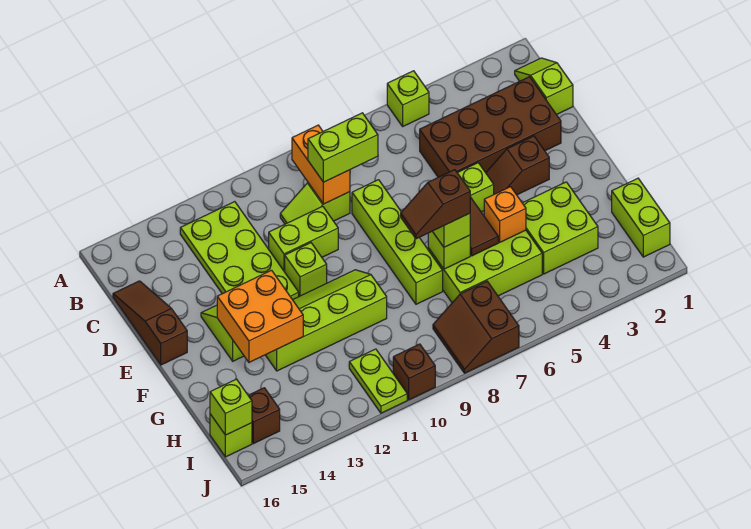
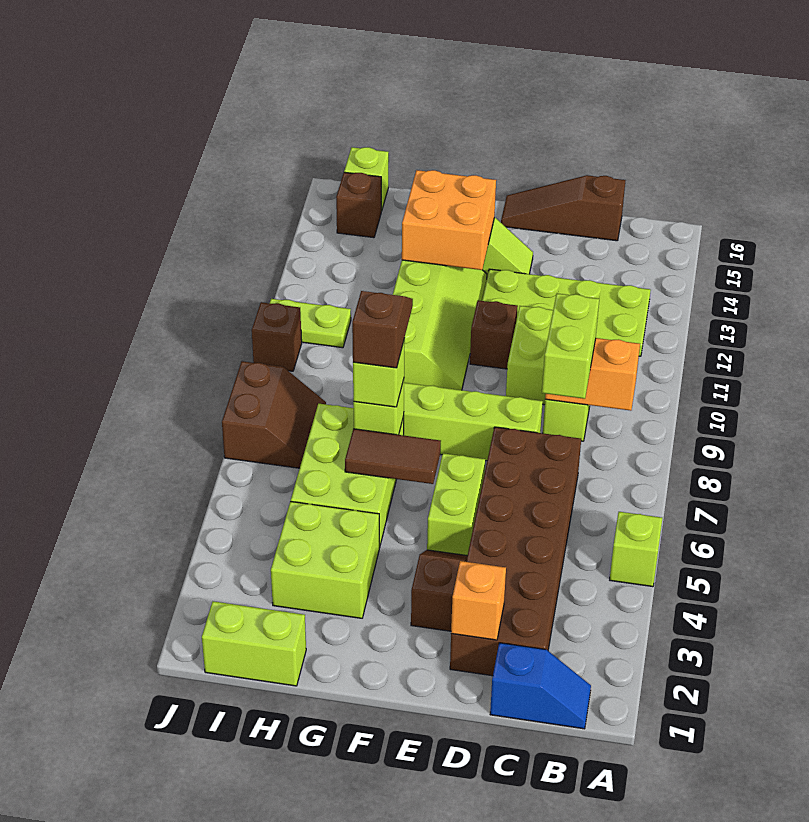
lime 1x2 slope [515,58,573,115] -> blue 1x2 slope [490,643,591,729]
brown 2x4 brick [420,77,561,177] -> brown 2x6 brick [450,427,581,676]
brown 1x3 slope [113,281,187,365] -> brown 1x3 slope turned to [501,175,625,241]
lime 1x1 brick [285,243,327,296] -> brown 1x1 brick [470,300,518,369]
orange 1x1 brick [484,187,526,242] -> orange 1x1 brick moved to [451,561,506,640]
brown 2x2 slope [433,281,519,373] -> brown 2x2 slope turned to [222,361,326,468]
lime 1x1 brick [210,379,252,435] -> none

